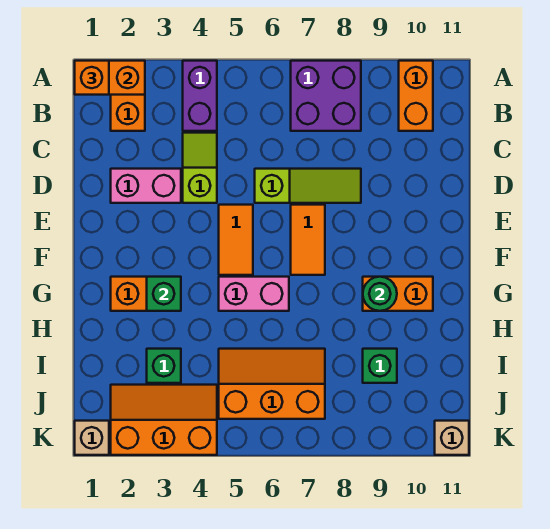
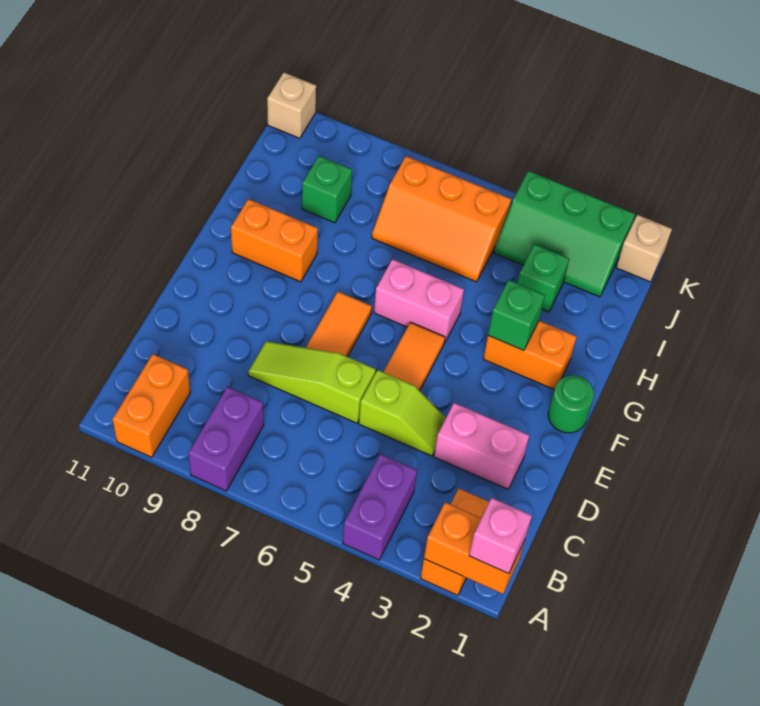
orange 1x1 brick [75,61,109,95] -> pink 1x1 brick [469,498,532,574]
purple 2x2 brick [291,61,361,131] -> purple 1x2 brick [188,387,264,491]
lime 1x2 slope [183,133,217,203] -> lime 1x2 slope turned to [359,370,446,456]
green 1x1 round brick [363,277,397,311] -> green 1x1 round brick moved to [548,375,594,433]
orange 2x3 slope [111,385,217,455] -> green 2x3 slope [494,171,635,297]

